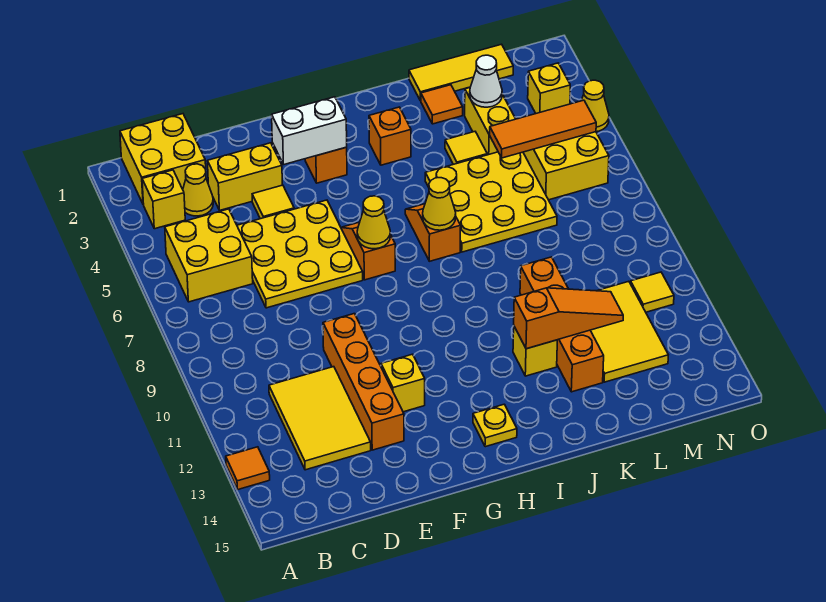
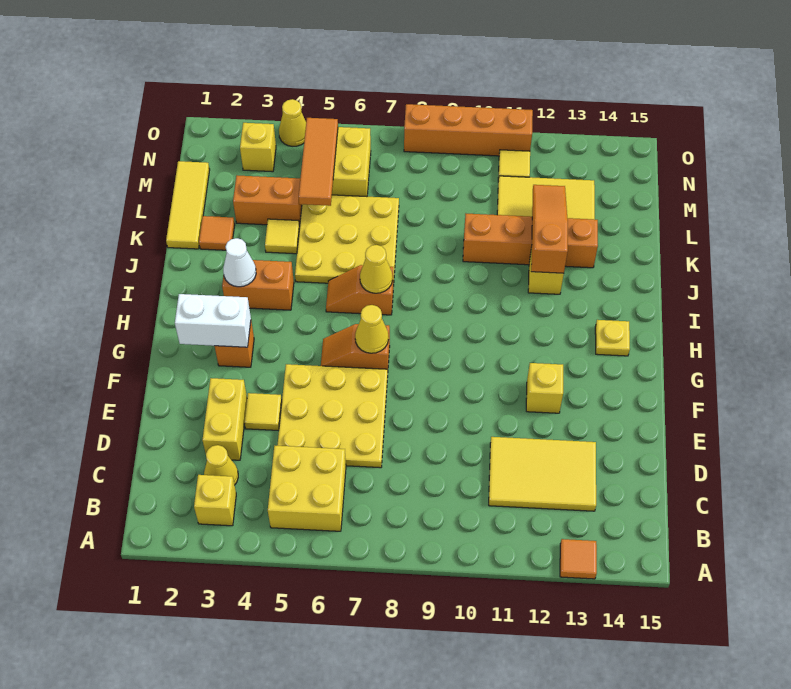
yellow 2x2 brick [120,114,206,205] -> none
orange 1x4 brick [323,314,404,450] -> orange 1x4 brick moved to [404,104,533,156]
white 1x2 brick [272,97,347,164] -> white 1x2 brick turned to [175,294,251,347]
orange 1x1 brick [369,107,411,165] -> orange 1x2 brick [222,260,294,310]
yellow 1x2 brick [465,88,515,155] -> orange 1x2 brick [233,175,302,226]
white 1x1 cone [470,55,502,107] -> white 1x1 cone moved to [223,238,256,287]

